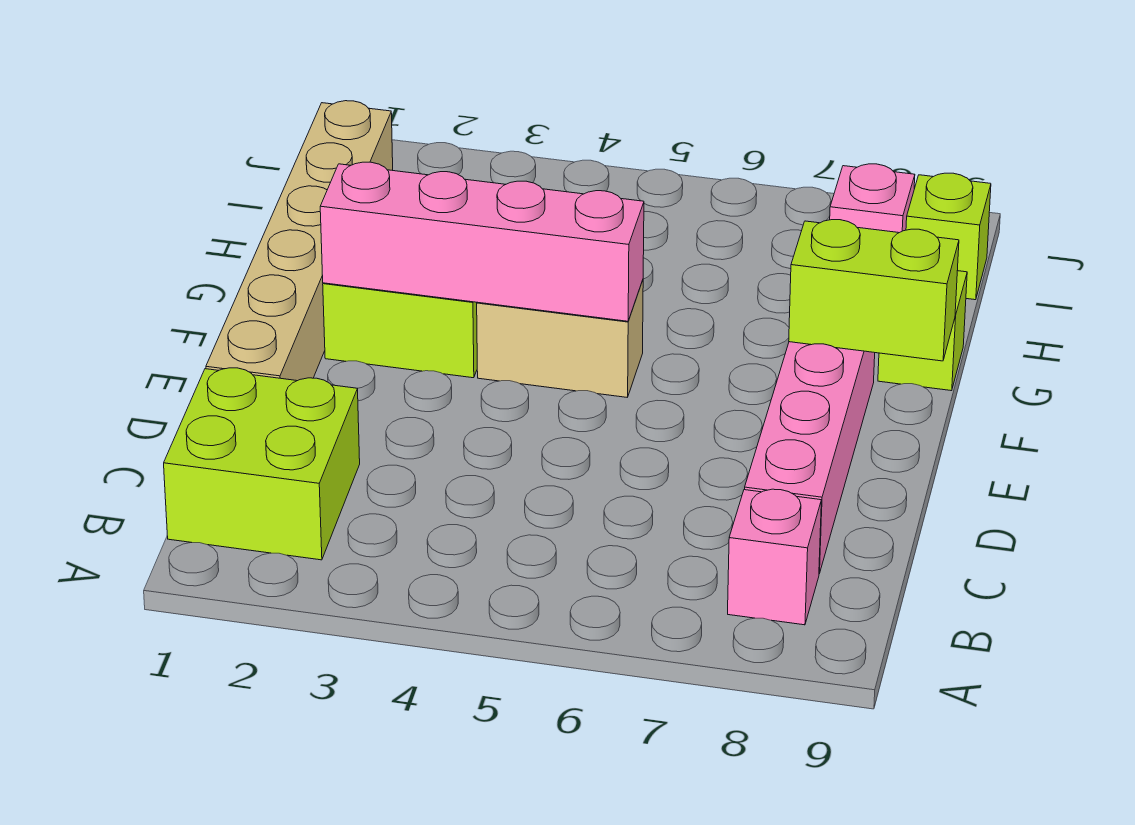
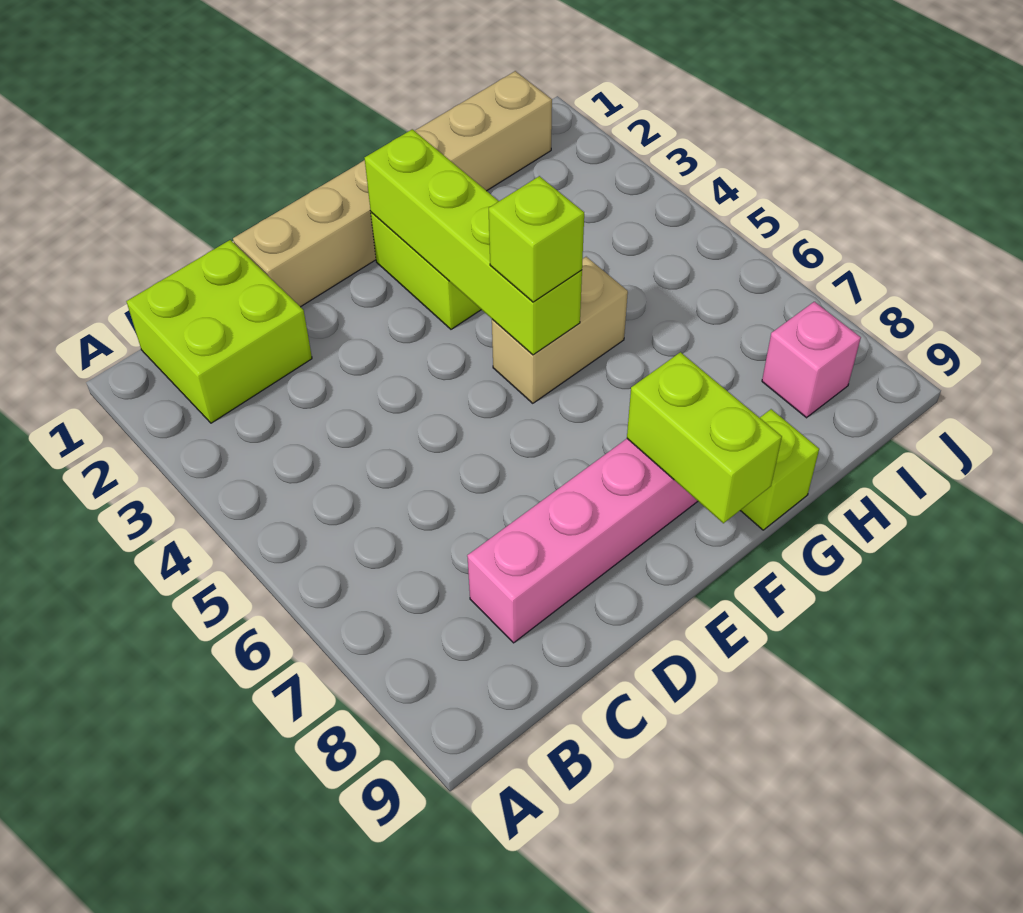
pink 1x1 brick [728,489,821,625] -> none
pink 1x4 brick [320,162,644,321] -> lime 1x4 brick [365,129,582,355]
tan 1x2 brick [477,280,643,397] -> tan 1x2 brick turned to [492,257,628,403]
lime 1x1 brick [906,173,991,300] -> lime 1x1 brick moved to [489,176,584,302]

